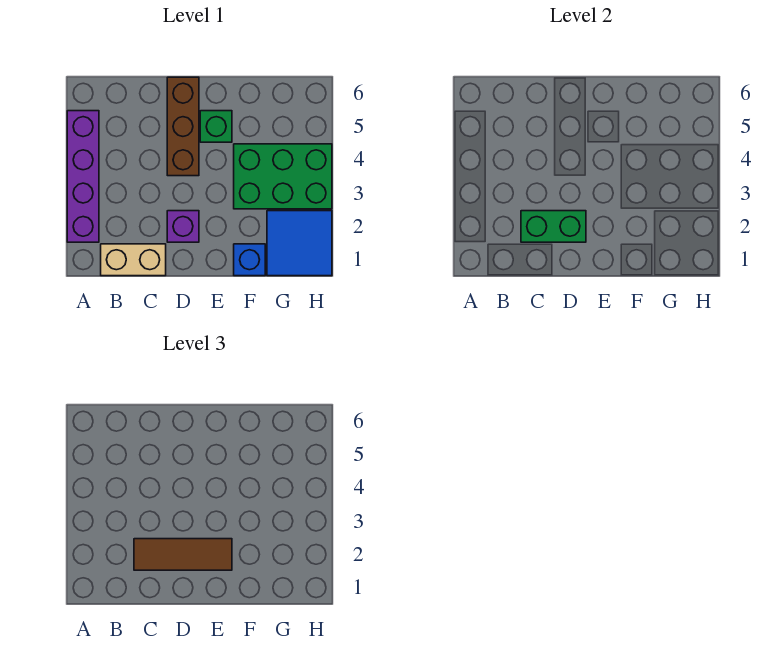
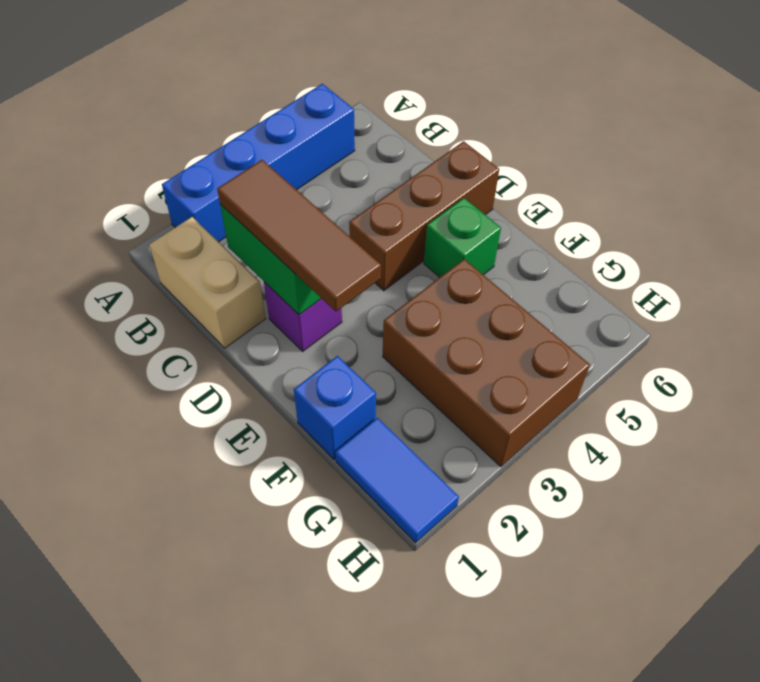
purple 1x4 brick [67,111,99,242] -> blue 1x4 brick [162,84,355,242]
green 2x3 brick [234,144,332,209] -> brown 2x3 brick [383,259,590,467]
blue 2x2 tile [267,211,332,276] -> blue 1x2 tile [335,418,459,543]

